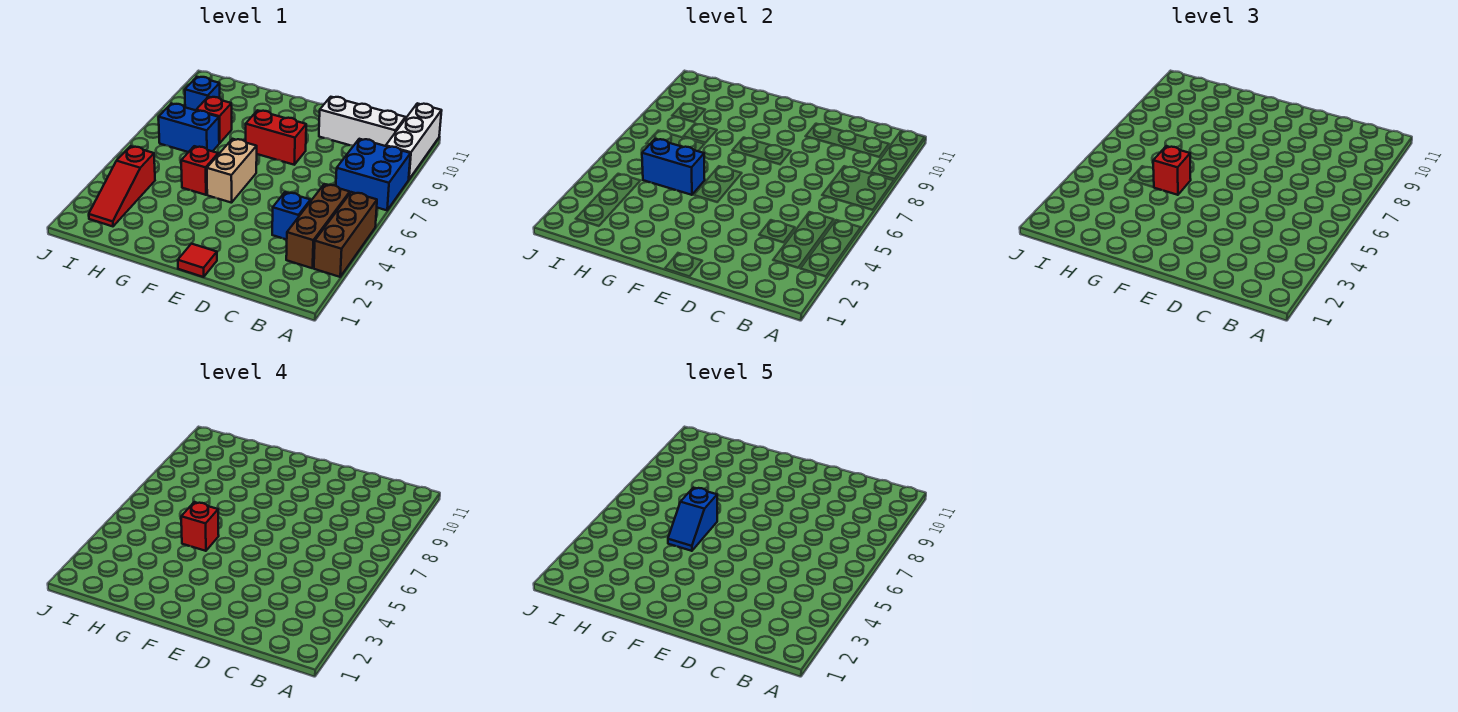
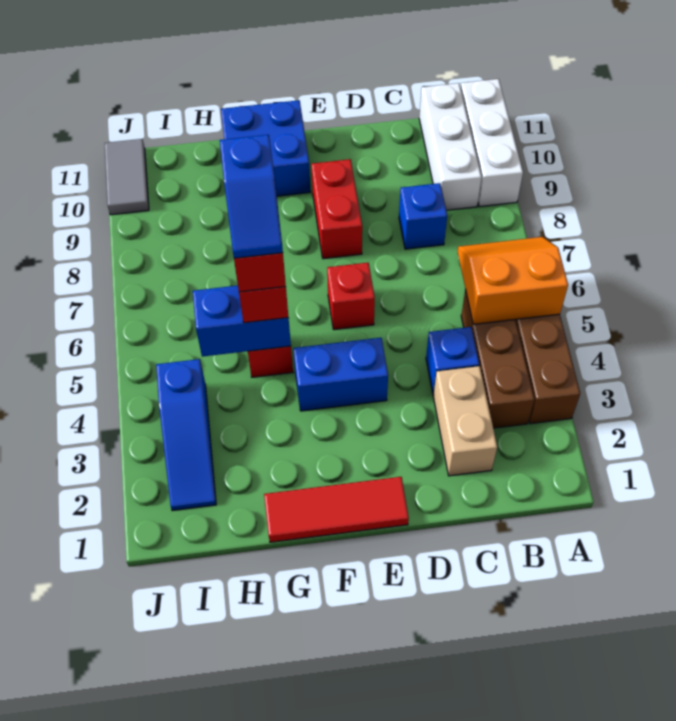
none -> orange 2x2 slope [458,237,568,324]
blue 2x2 brick [336,139,411,210] -> blue 2x2 brick moved to [221,100,311,196]
white 1x3 brick [319,97,405,146] -> white 1x3 brick turned to [419,83,482,210]
red 1x1 tile [178,244,217,277] -> red 1x3 tile [264,477,409,542]
red 1x2 brick [246,110,306,165] -> red 1x2 brick turned to [311,159,362,259]
tan 1x2 brick [207,139,257,203] -> tan 1x2 brick moved to [433,366,497,476]
blue 1x2 brick [159,104,219,152] -> blue 1x2 brick moved to [293,338,388,411]
red 1x1 brick [196,97,232,143] -> red 1x1 brick moved to [327,263,375,330]
red 1x3 slope [89,146,155,226] -> blue 1x3 slope [156,359,216,511]
blue 1x1 brick [185,77,220,110] -> blue 1x1 brick moved to [399,183,447,249]
none -> grey 1x2 tile [105,139,149,215]

